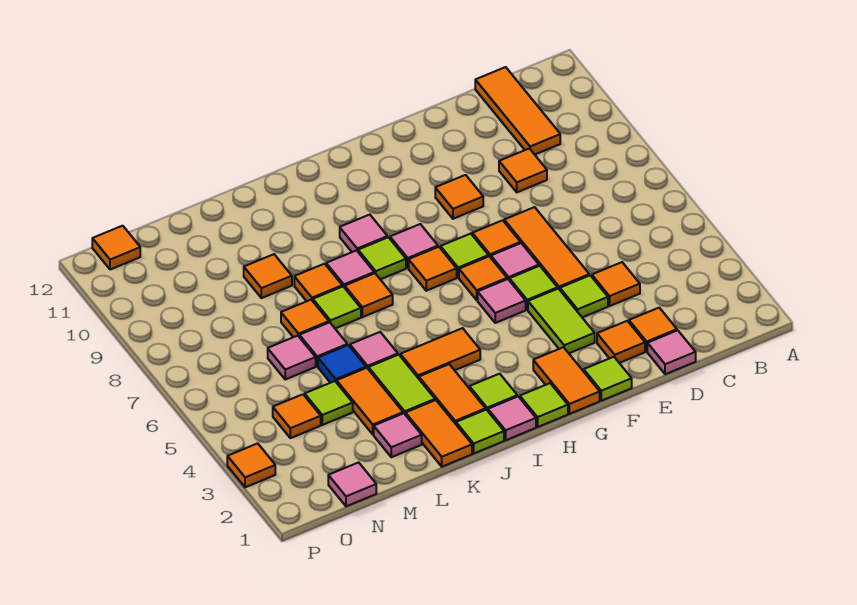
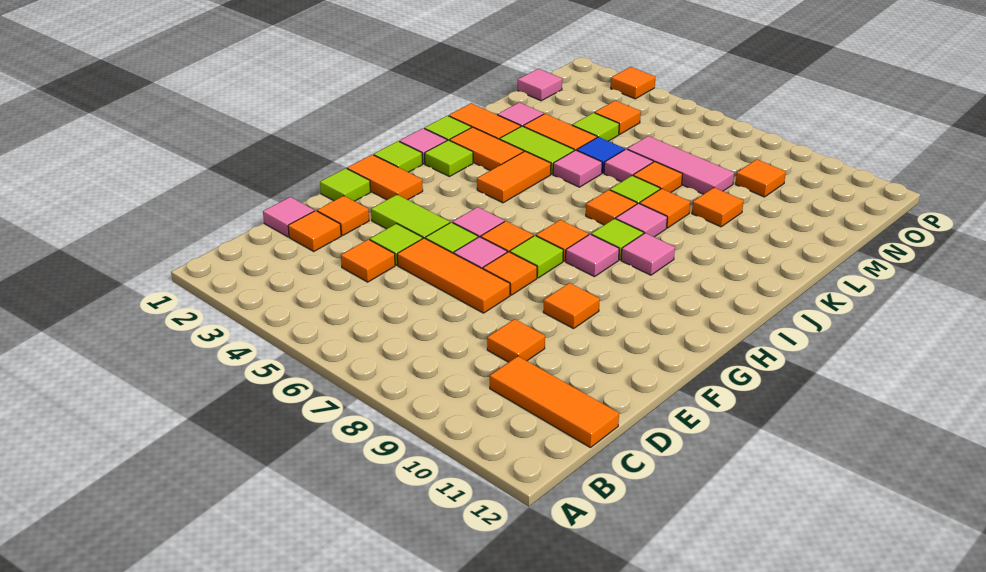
pink 1x1 tile [268,336,316,379] -> pink 1x3 tile [627,136,734,194]
orange 1x1 tile [92,226,140,270] -> orange 1x1 tile moved to [736,159,786,197]

